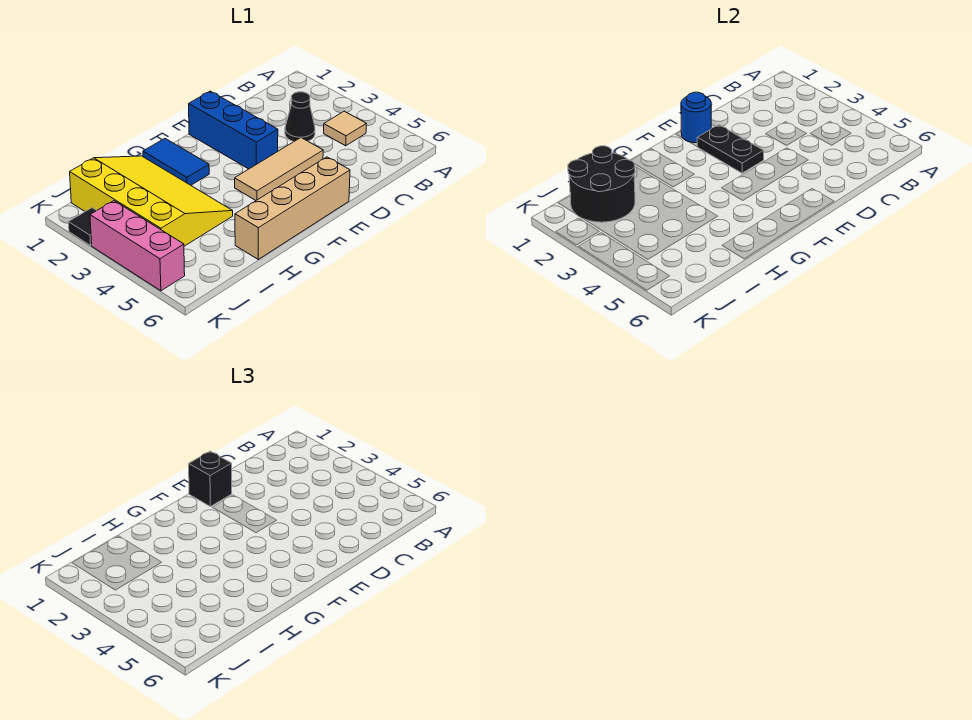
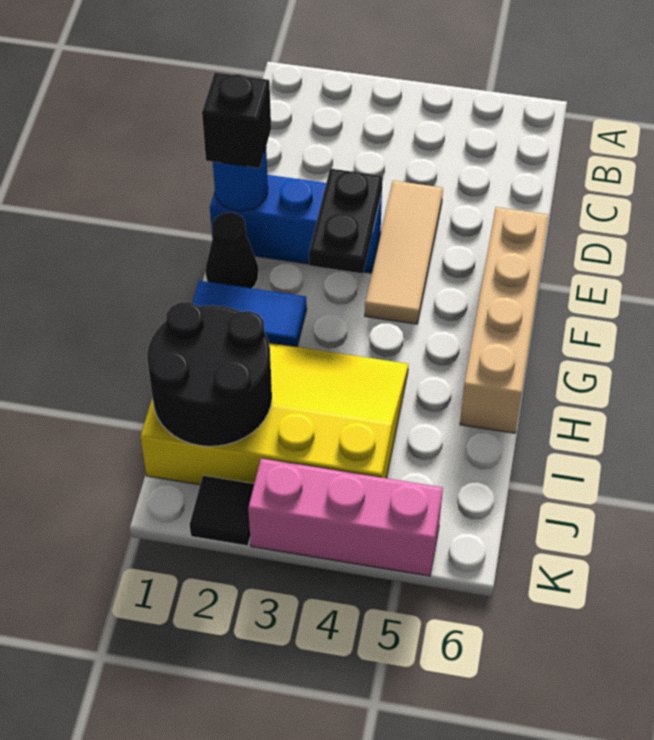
tan 1x1 tile [324,111,366,146] -> none
black 1x1 cone [285,92,315,142] -> black 1x1 cone moved to [206,212,258,288]
black 1x2 plate [697,125,764,173] -> black 1x2 plate turned to [309,169,383,273]

